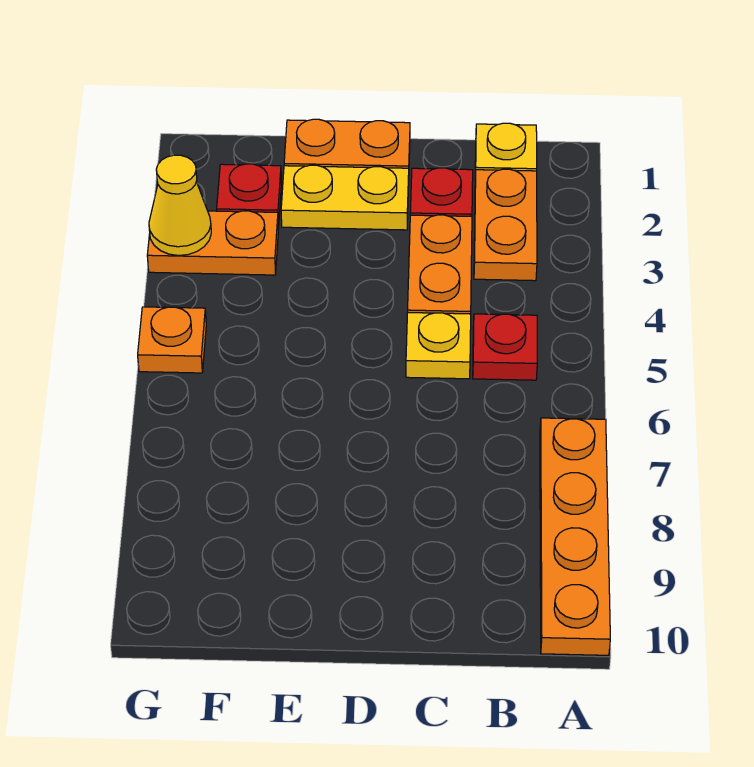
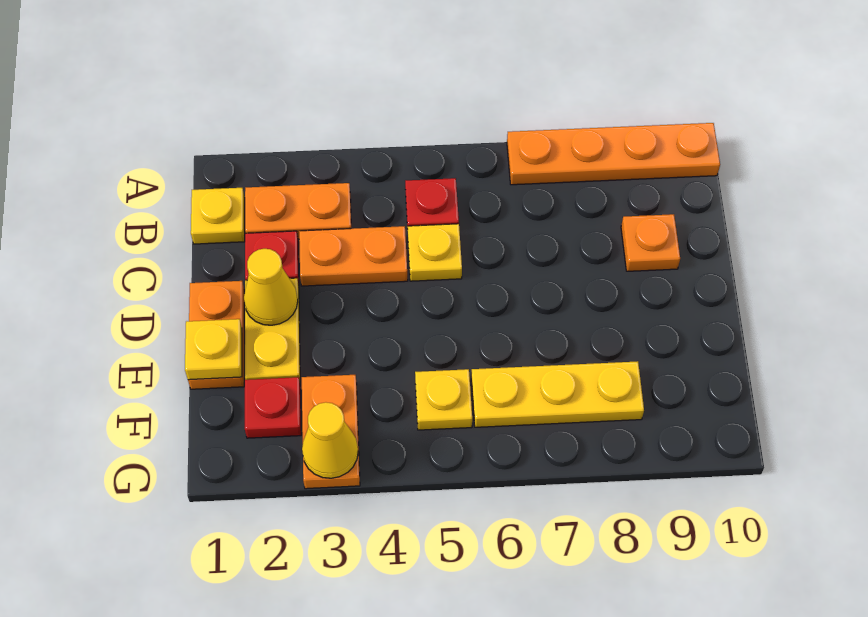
none -> yellow 1x1 cone [244,249,298,325]
none -> yellow 1x1 plate [185,319,242,380]
none -> yellow 1x1 plate [415,369,472,430]
none -> yellow 1x3 plate [471,361,644,427]
orange 1x1 plate [138,307,206,373] -> orange 1x1 plate moved to [621,214,680,271]

